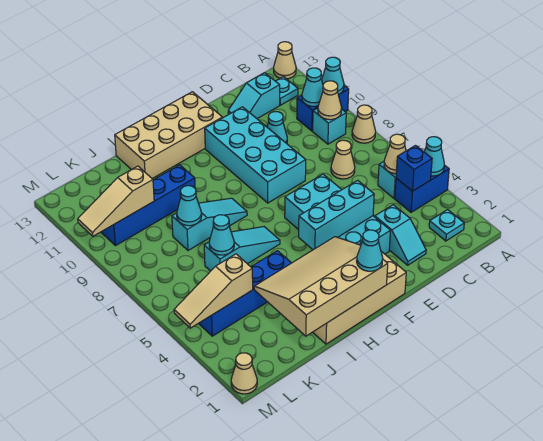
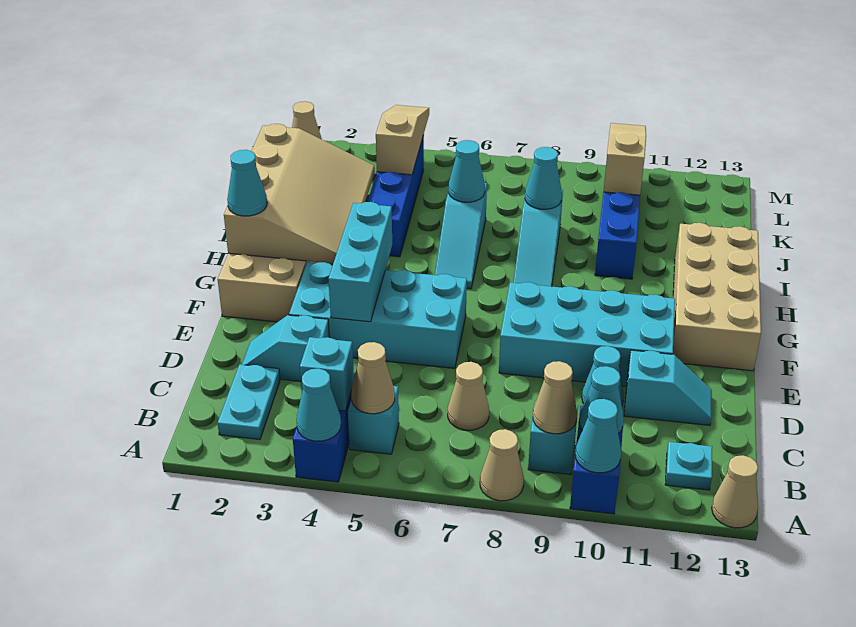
cyan 1x1 plate [429,210,464,241] -> cyan 1x2 plate [218,364,280,440]
blue 1x1 brick [396,146,432,191] -> cyan 1x1 brick [300,337,354,411]
cyan 1x2 slope [228,73,280,119] -> cyan 1x2 slope turned to [624,350,712,425]

